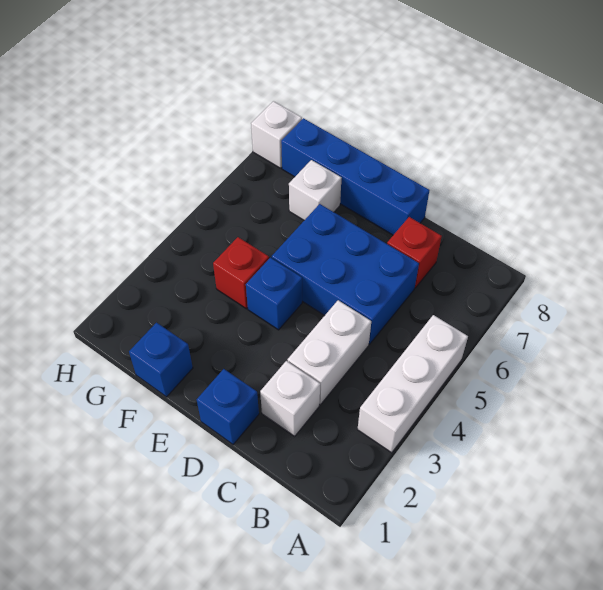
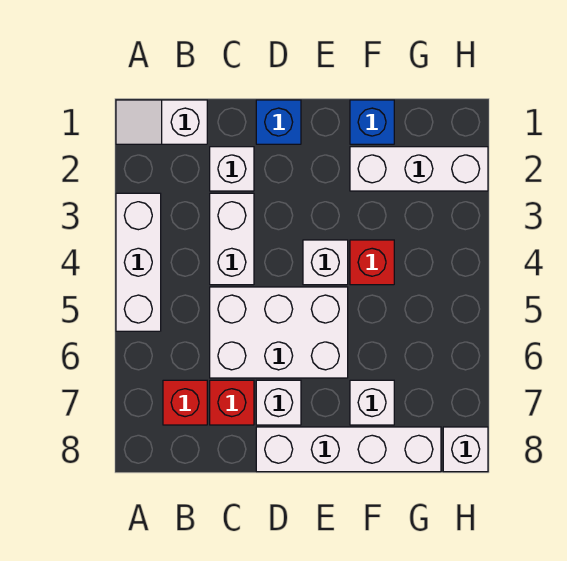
none -> white 1x2 slope [116,100,207,144]
none -> red 1x1 brick [163,380,207,425]
blue 2x3 brick [272,204,419,344] -> white 2x3 brick [210,287,348,378]
none -> white 1x1 brick [256,380,301,425]
blue 1x4 brick [281,118,430,235] -> white 1x4 brick [256,427,441,472]
blue 1x1 brick [246,258,302,330] -> white 1x1 brick [303,240,348,285]
none -> white 1x3 brick [350,147,488,191]

